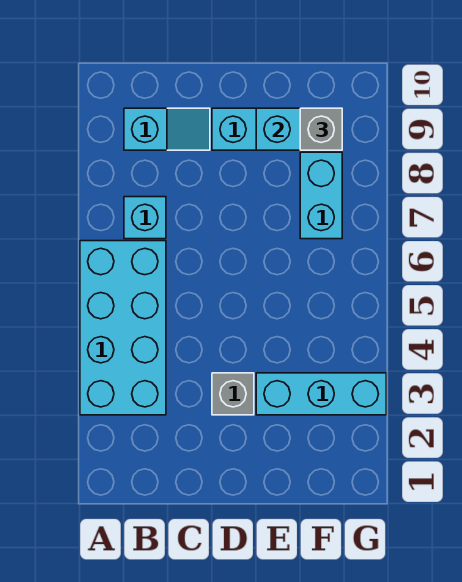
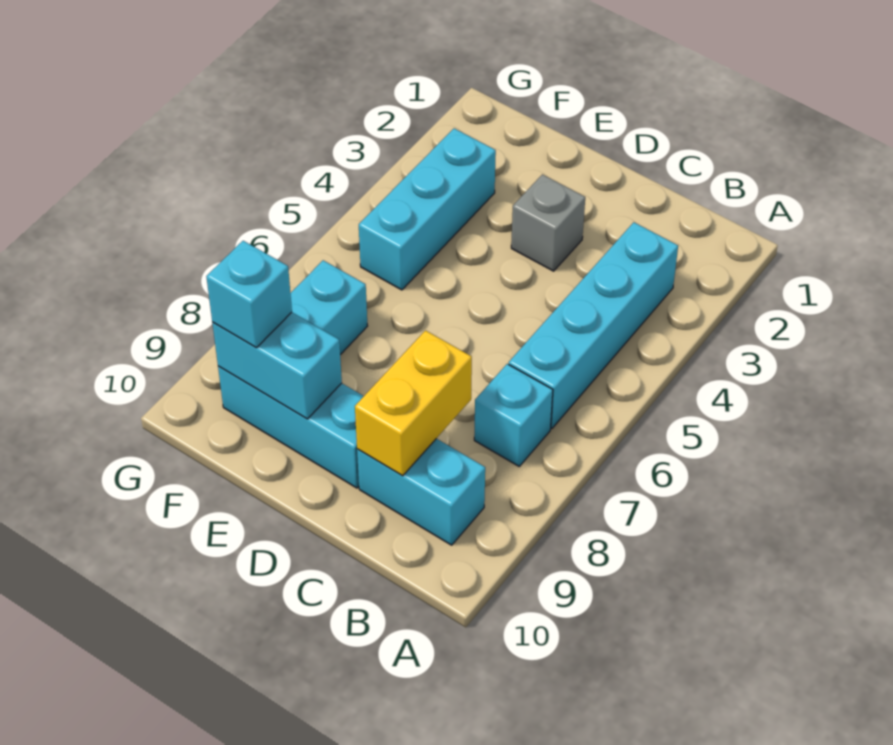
cyan 2x4 brick [80,241,166,415] -> cyan 1x4 brick [509,222,678,429]
cyan 1x2 slope [124,108,210,150] -> cyan 1x2 brick [357,439,485,545]
none -> yellow 1x2 brick [355,331,472,476]
cyan 1x3 brick [256,373,386,415] -> cyan 1x3 brick turned to [359,128,496,290]
grey 1x1 brick [300,108,342,150] -> cyan 1x1 brick [206,241,292,348]

